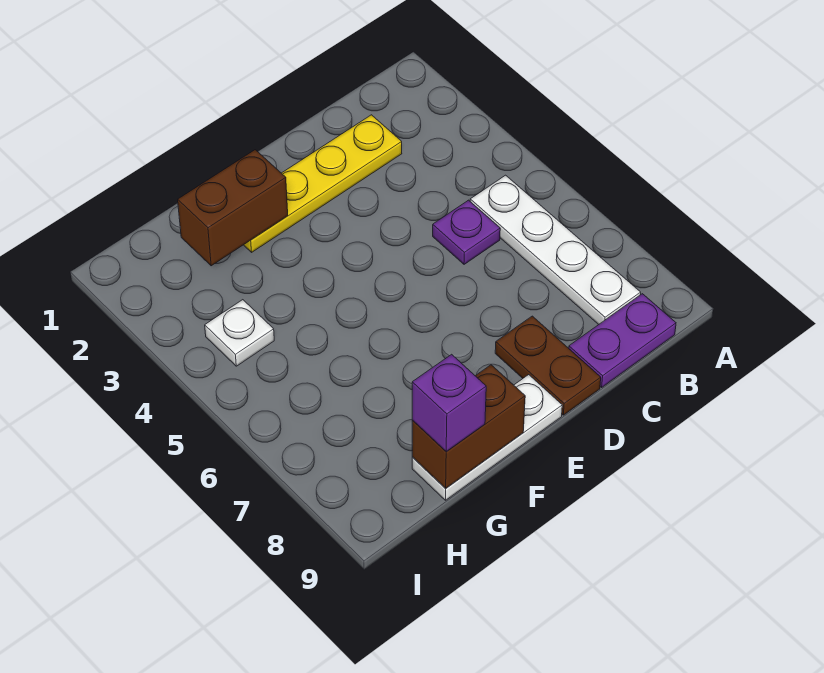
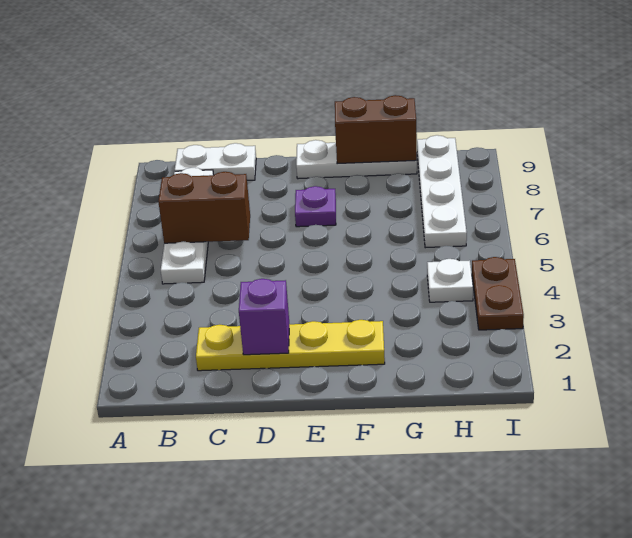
purple 1x2 plate [569,294,676,387] -> white 1x2 plate [175,143,256,180]
purple 1x1 plate [433,200,500,264] -> purple 1x1 plate moved to [295,186,336,227]
brown 1x2 plate [495,316,601,415] -> brown 1x2 plate moved to [472,257,524,330]
brown 1x2 brick [178,150,288,266] -> brown 1x2 brick moved to [158,172,250,243]
purple 1x1 brick [412,354,486,452] -> purple 1x1 brick moved to [239,279,289,355]
none -> white 1x4 plate [417,135,467,248]

